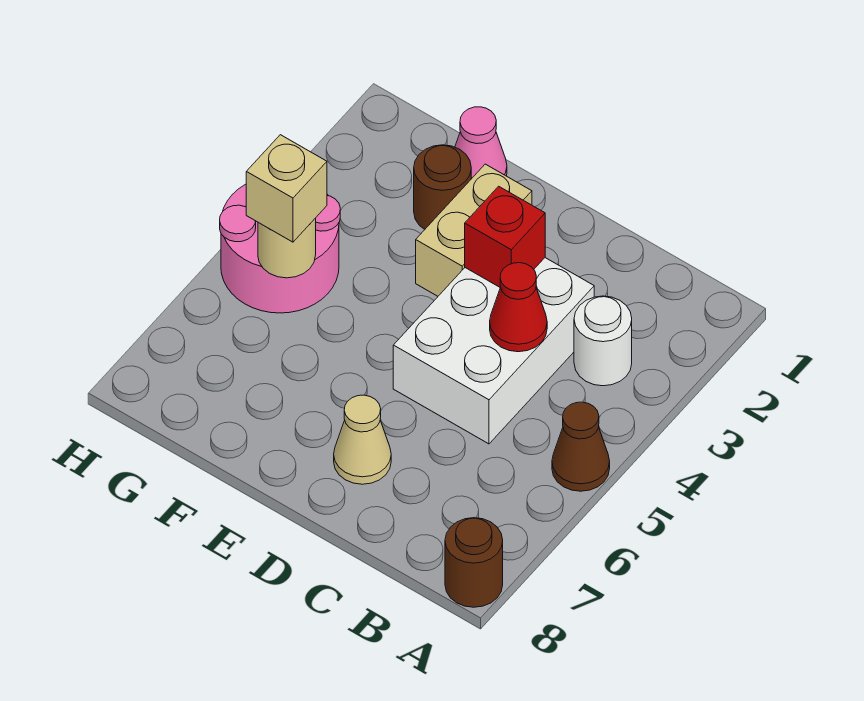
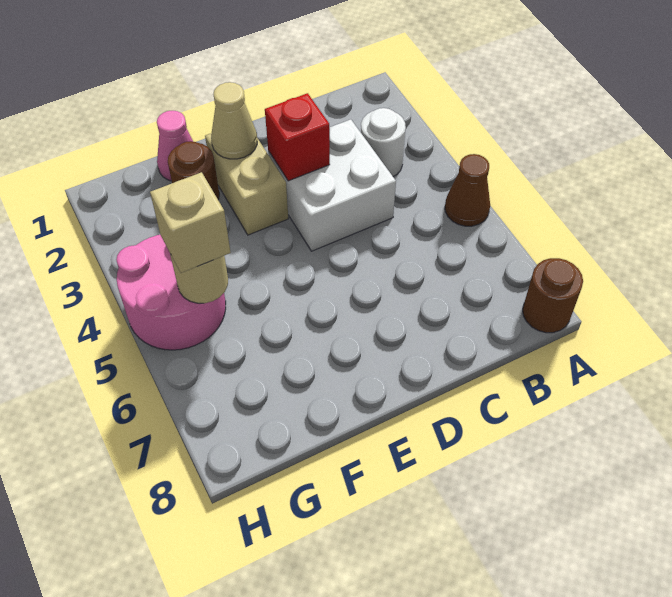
white 2x3 brick [393,258,594,444] -> white 2x2 brick [268,119,396,251]
red 1x1 cone [490,263,547,352] -> none
tan 1x1 cone [334,395,391,484] -> tan 1x1 cone moved to [211,82,257,159]

